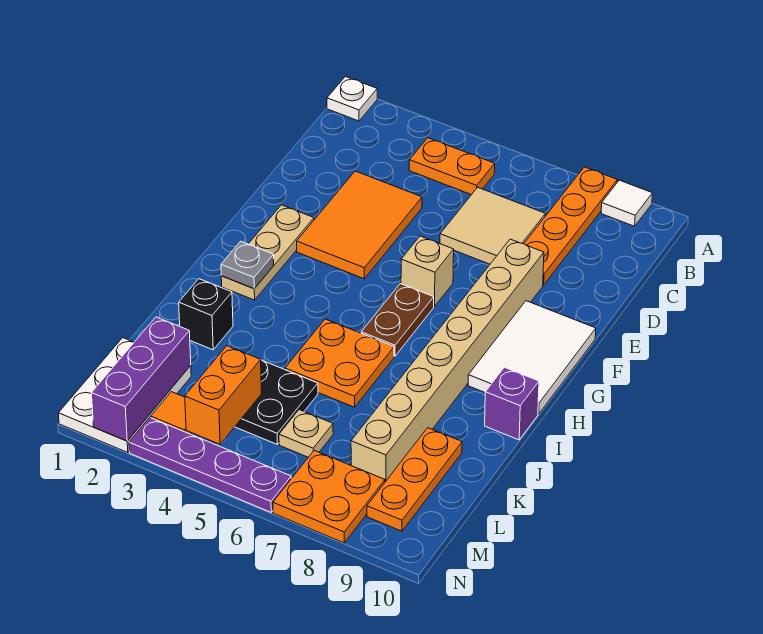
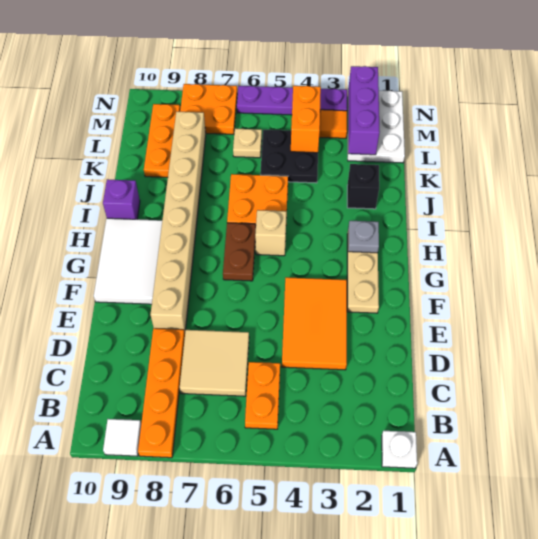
orange 1x2 plate [409,138,495,195] -> orange 1x2 plate turned to [245,362,280,429]
tan 1x1 brick [401,236,454,307] -> tan 1x1 brick moved to [255,210,287,256]

